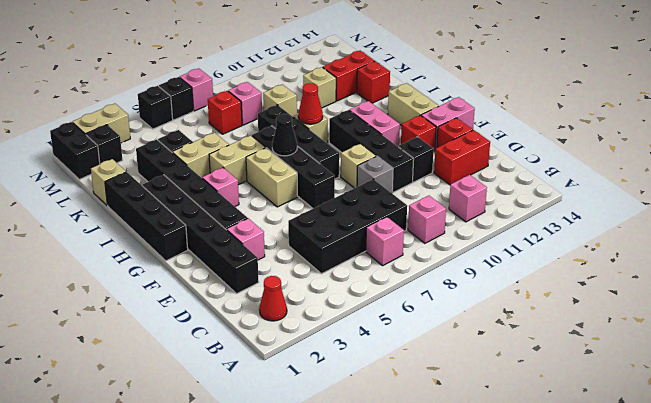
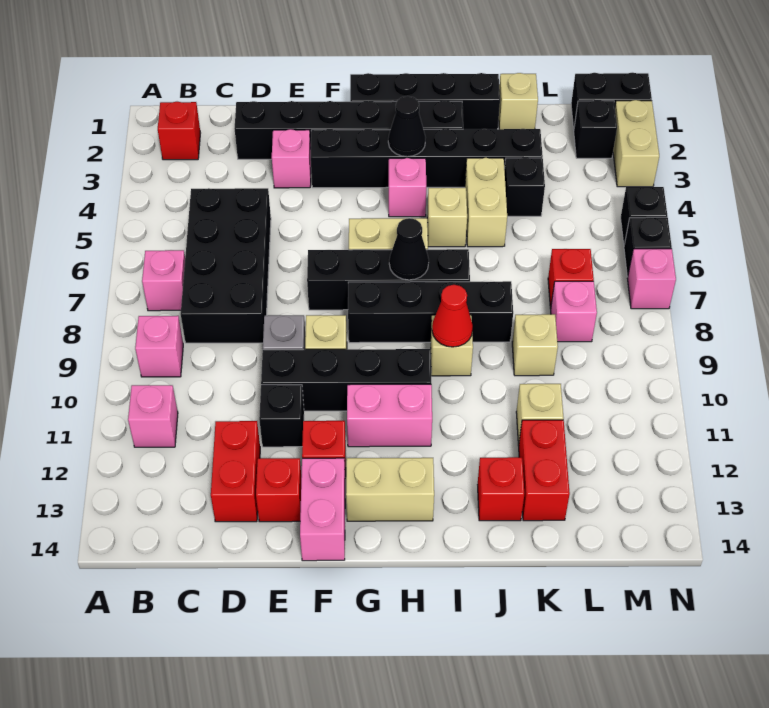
red 1x1 cone [259,276,287,321] -> red 1x1 brick [158,102,200,160]
none -> black 1x1 cone [388,96,426,157]
tan 1x2 brick [209,135,266,185] -> tan 1x1 brick [427,188,467,247]

